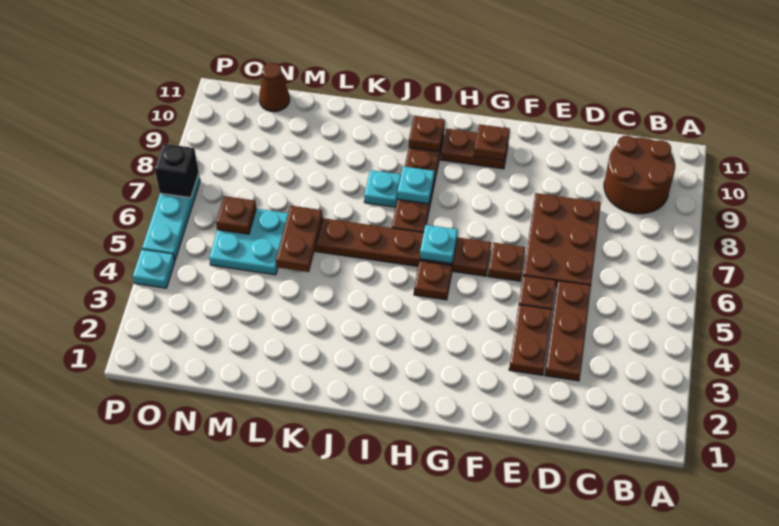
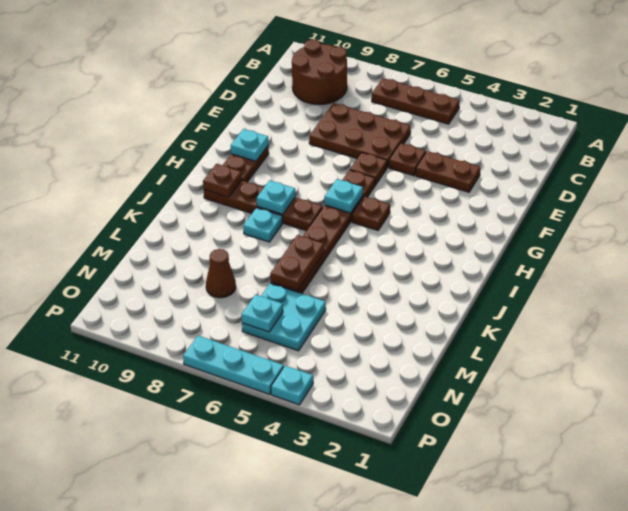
brown 1x3 plate [545,281,591,381] -> brown 1x3 plate moved to [372,78,460,124]
brown 1x1 plate [474,124,510,161] -> cyan 1x1 plate [231,129,269,161]
brown 1x2 plate [276,206,323,272] -> brown 1x2 plate turned to [270,235,324,291]
brown 1x1 plate [216,196,256,234] -> cyan 1x1 plate [242,295,283,332]
brown 1x1 cone [259,63,290,112] -> brown 1x1 cone moved to [206,249,236,298]
black 1x1 brick [155,144,199,198] -> none

